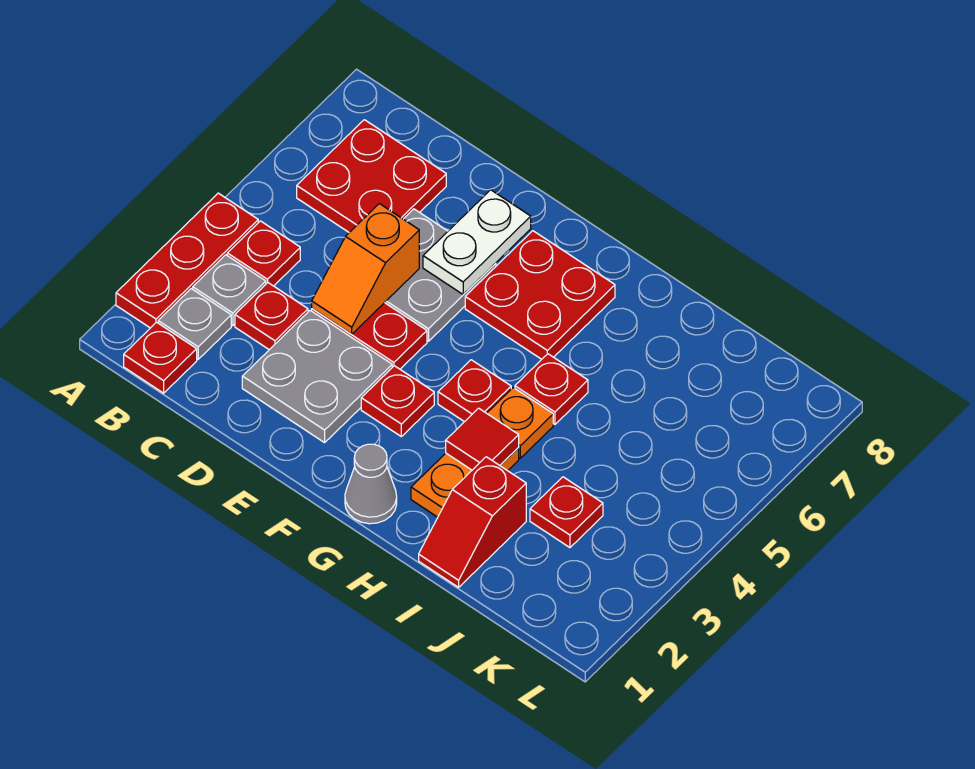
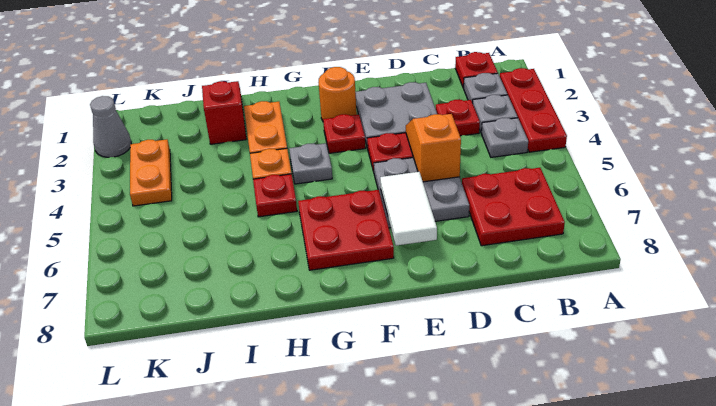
red 1x1 plate [227,221,300,286] -> grey 1x1 plate [482,118,528,157]
white 1x2 plate [423,190,531,294] -> white 1x2 tile [380,172,437,246]
none -> orange 1x1 round brick [318,67,357,121]
grey 1x1 cone [345,444,397,524] -> grey 1x1 cone moved to [90,96,131,157]
red 1x1 plate [438,360,511,422] -> grey 1x1 plate [289,143,332,184]
red 1x1 tile [446,408,519,470] -> none
red 1x1 plate [530,477,603,548] -> none
none -> orange 1x2 plate [130,139,172,206]

